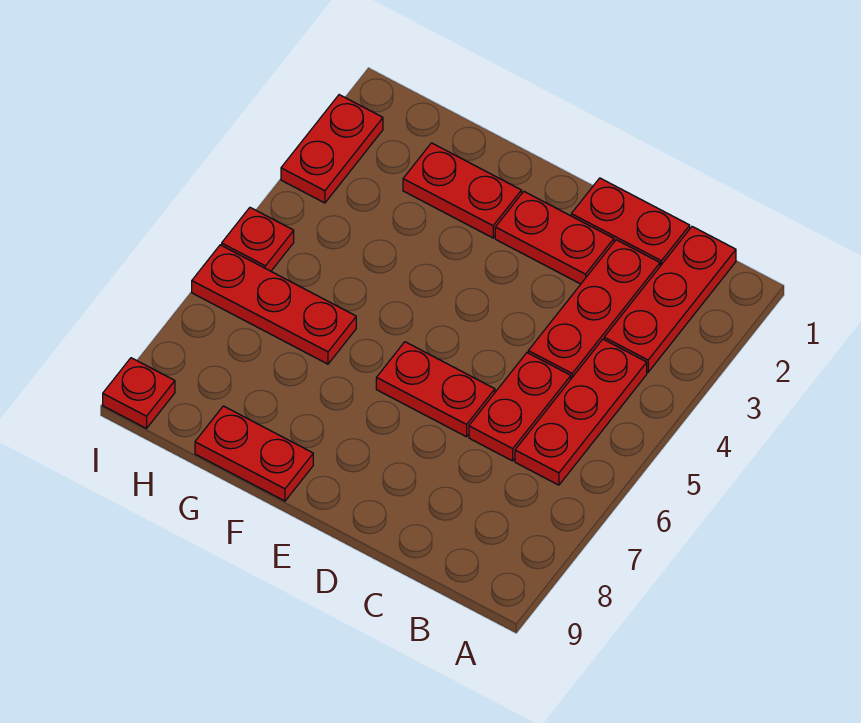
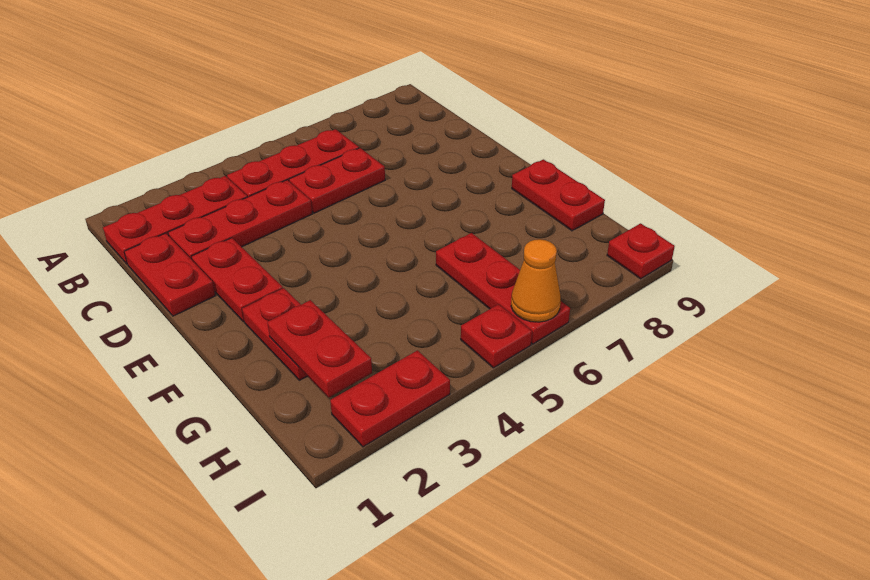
red 1x2 plate [376,342,495,437] -> red 1x2 plate moved to [267,300,372,397]
none -> orange 1x1 cone [511,239,561,322]

